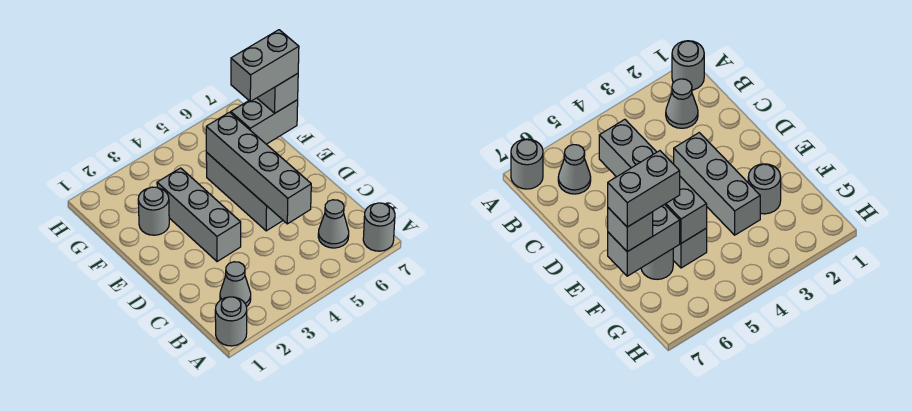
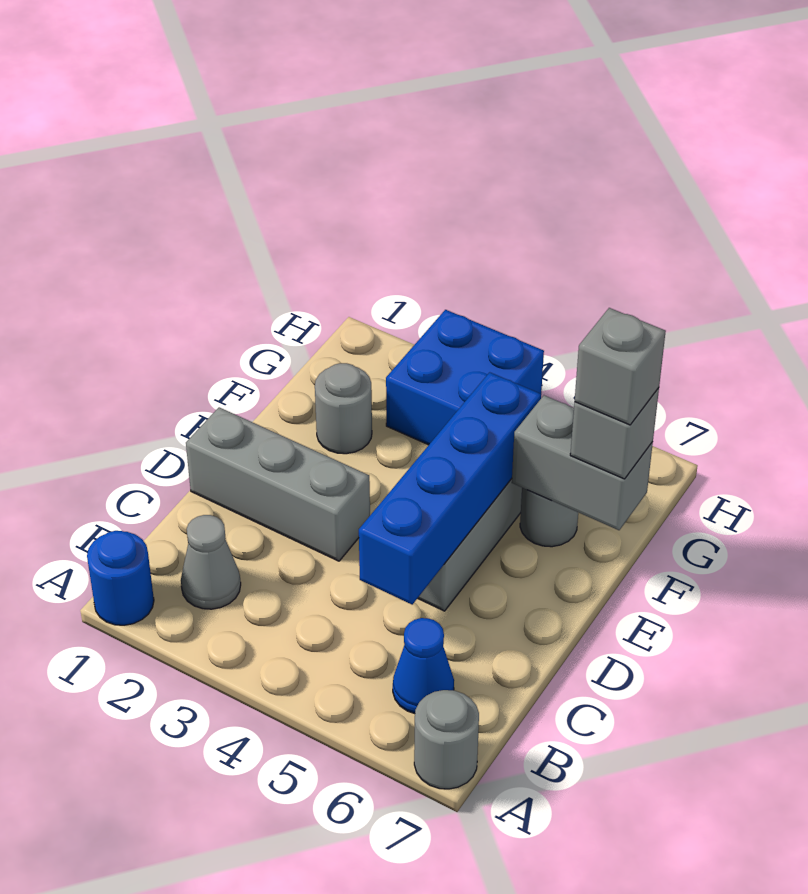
grey 1x1 round brick [215,297,247,346] -> blue 1x1 round brick [87,531,154,625]
grey 1x1 cone [318,200,349,248] -> blue 1x1 cone [393,618,454,714]
grey 1x4 brick [206,112,311,224] -> blue 1x4 brick [359,372,541,604]
grey 1x3 brick [157,168,241,262] -> grey 1x3 brick turned to [186,407,370,561]
grey 1x2 brick [231,30,299,102] -> grey 1x1 brick [575,308,666,425]
none -> blue 2x2 brick [386,310,544,445]

